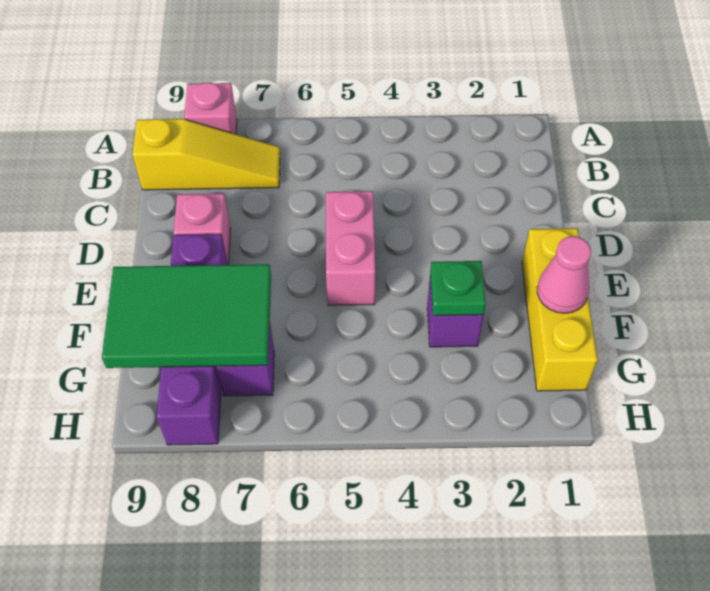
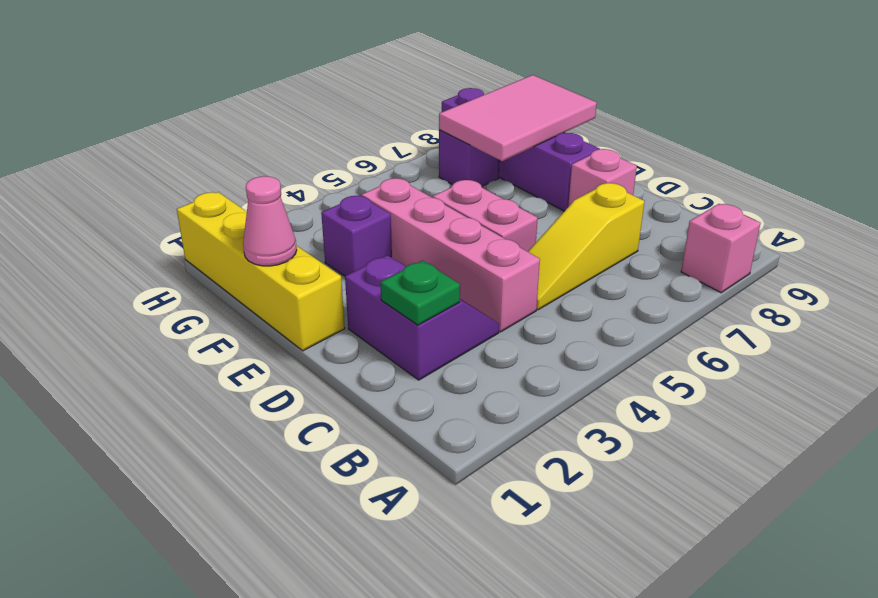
yellow 1x3 slope [133,119,280,190] -> yellow 1x3 slope moved to [528,183,644,310]
none -> purple 2x2 slope [345,256,499,380]
none -> pink 1x4 brick [362,178,540,332]
yellow 1x3 brick [522,228,598,391] -> yellow 1x4 brick [177,192,345,351]
green 1x1 plate [430,261,486,316] -> green 1x1 plate moved to [380,261,460,325]
green 2x3 tile [102,264,271,368] -> pink 2x3 tile [439,75,597,161]

